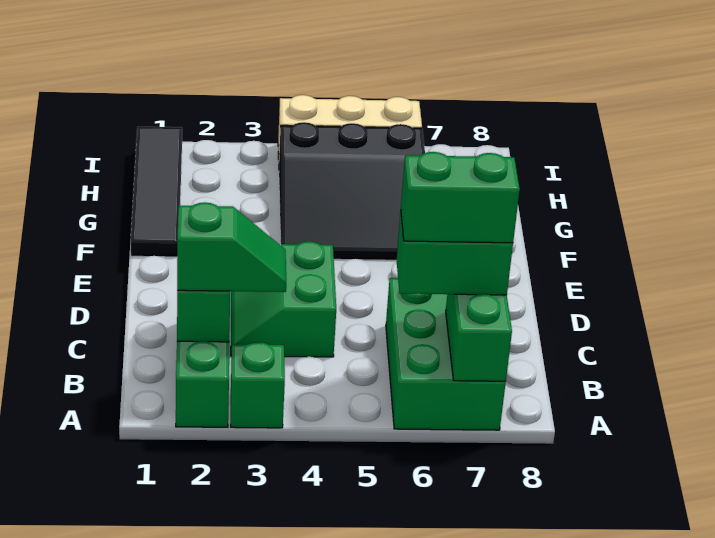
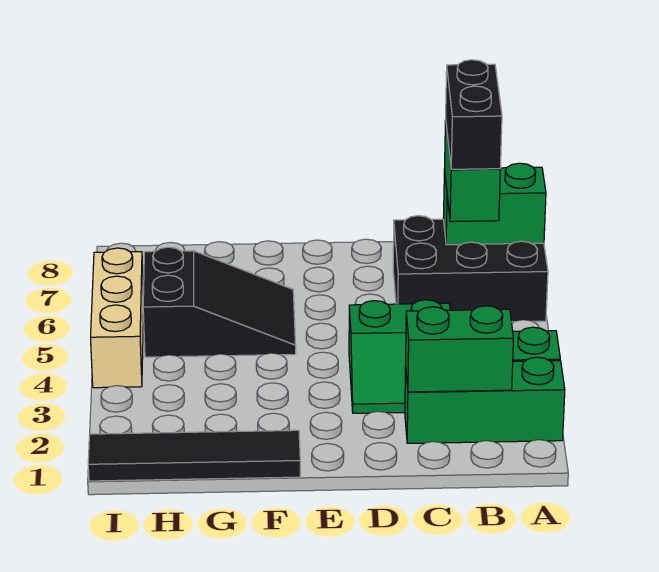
green 2x3 brick [386,278,506,430] -> black 2x3 brick [393,216,548,322]
green 1x2 slope [177,202,286,292] -> none
green 1x2 brick [401,152,520,243] -> black 1x2 brick [446,60,502,169]
black 3x3 slope [279,122,425,260] -> black 2x3 slope [143,247,296,357]

